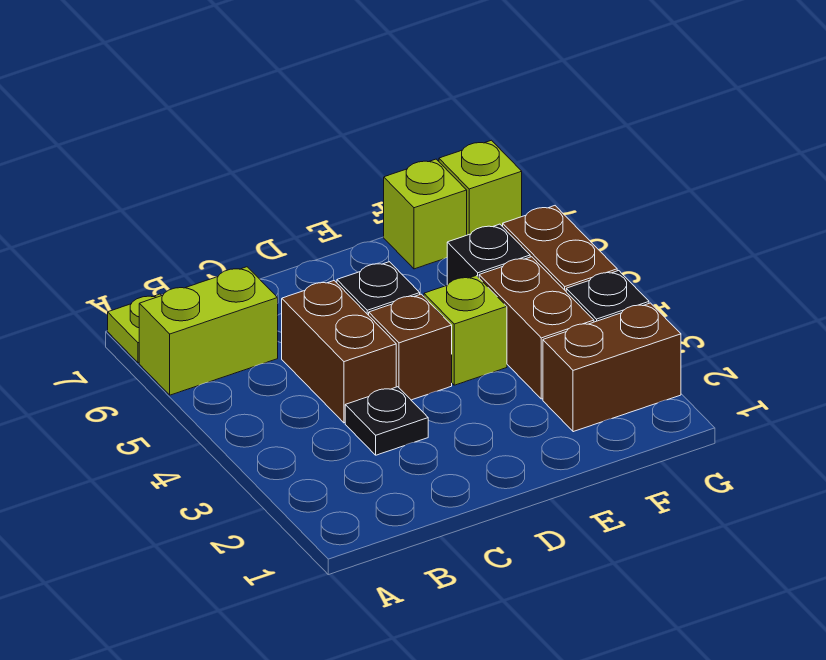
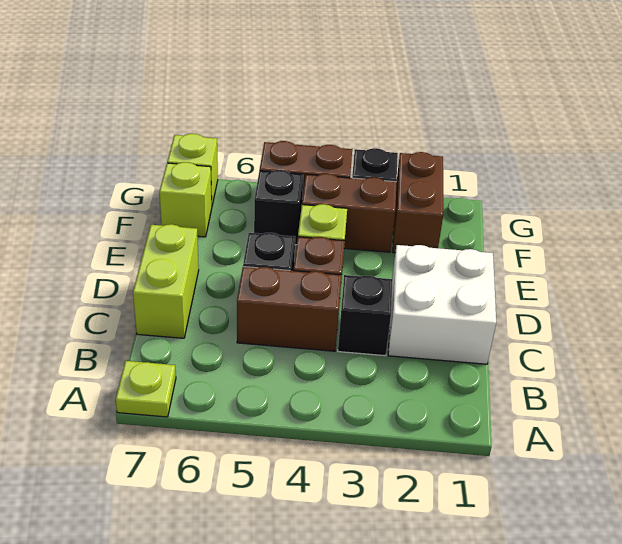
lime 1x2 brick [139,267,278,395] -> lime 1x2 brick moved to [133,224,199,338]
none -> white 2x2 brick [388,245,496,364]
black 1x1 plate [345,387,428,455] -> black 1x1 brick [338,275,393,356]

